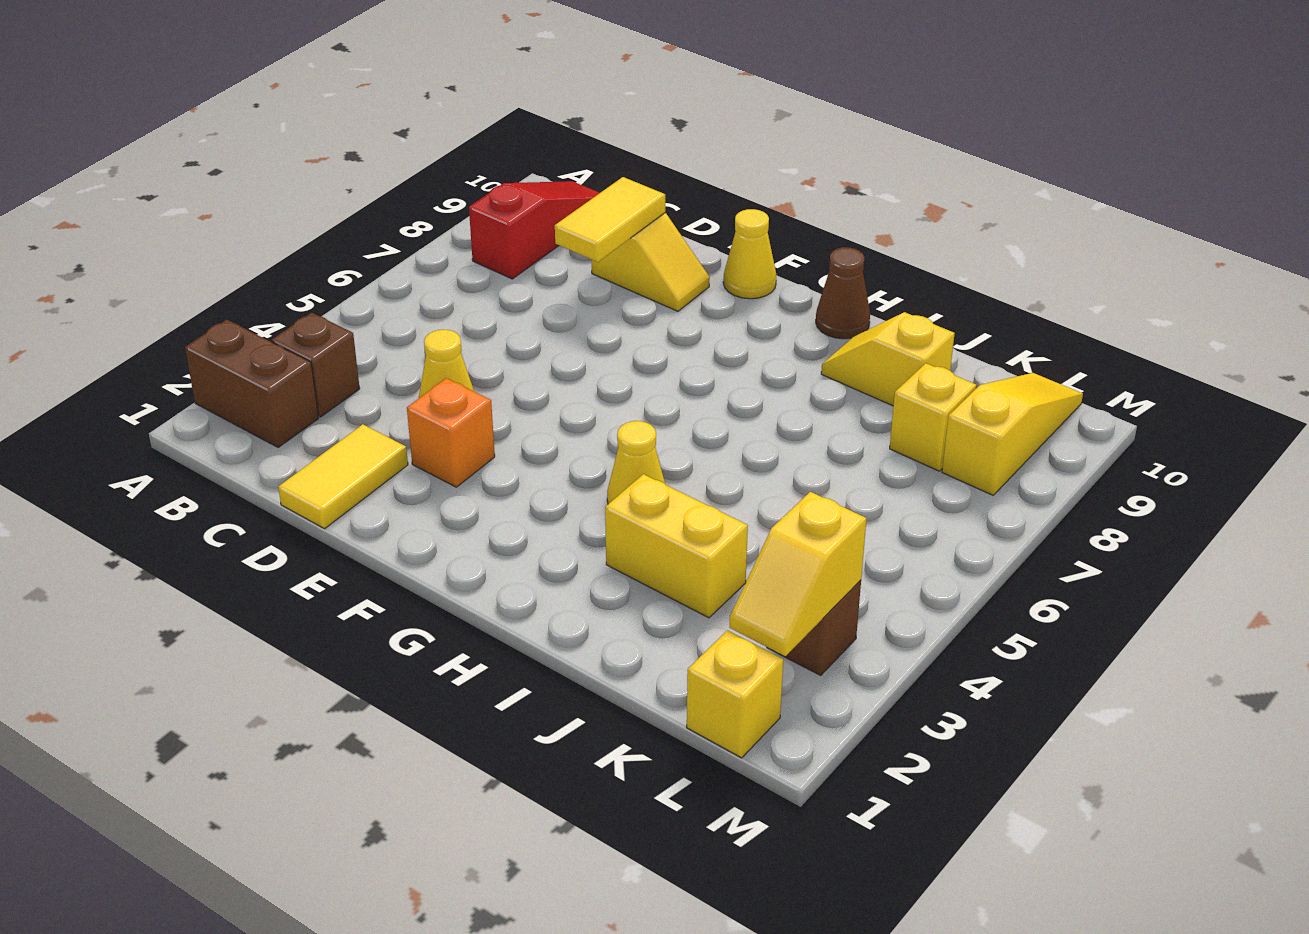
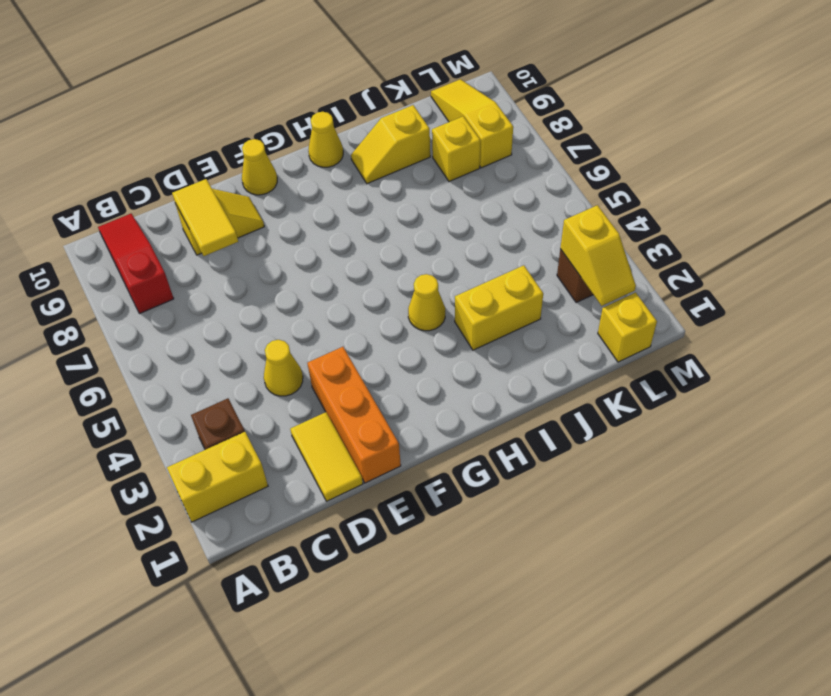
brown 1x2 brick [185,320,319,448] -> yellow 1x2 brick [167,432,268,522]
orange 1x1 brick [407,378,495,487] -> orange 1x3 brick [308,347,401,483]
brown 1x1 cone [816,247,870,339] -> yellow 1x1 cone [308,112,343,167]

